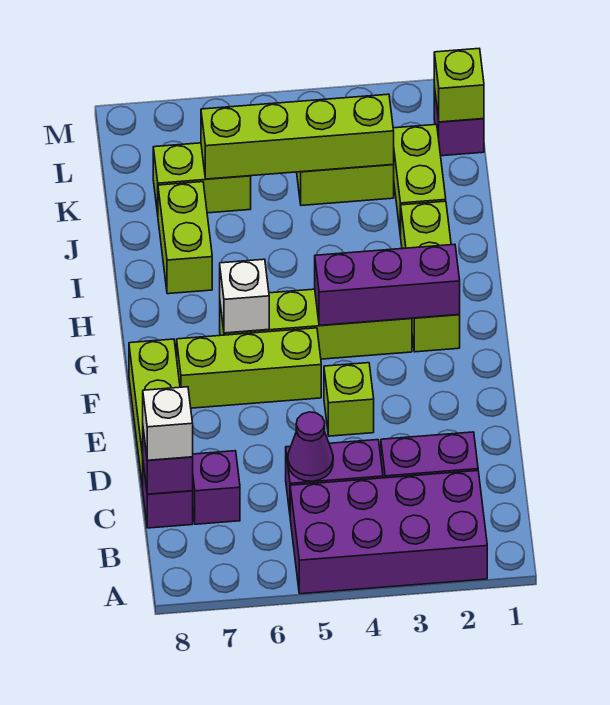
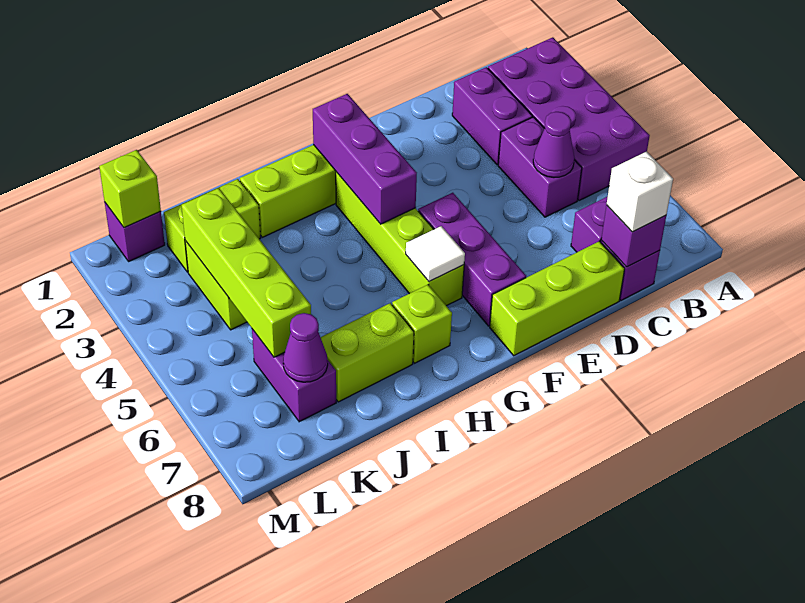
lime 1x1 brick [324,363,374,436] -> lime 1x1 brick moved to [392,285,452,363]
lime 1x3 brick [177,328,321,408] -> purple 1x3 brick [418,193,526,326]
white 1x1 brick [220,259,269,333] -> white 1x1 tile [406,226,465,282]
lime 1x2 brick [153,143,251,214] -> purple 1x2 brick [252,329,336,422]
none -> purple 1x1 cone [283,313,328,382]

